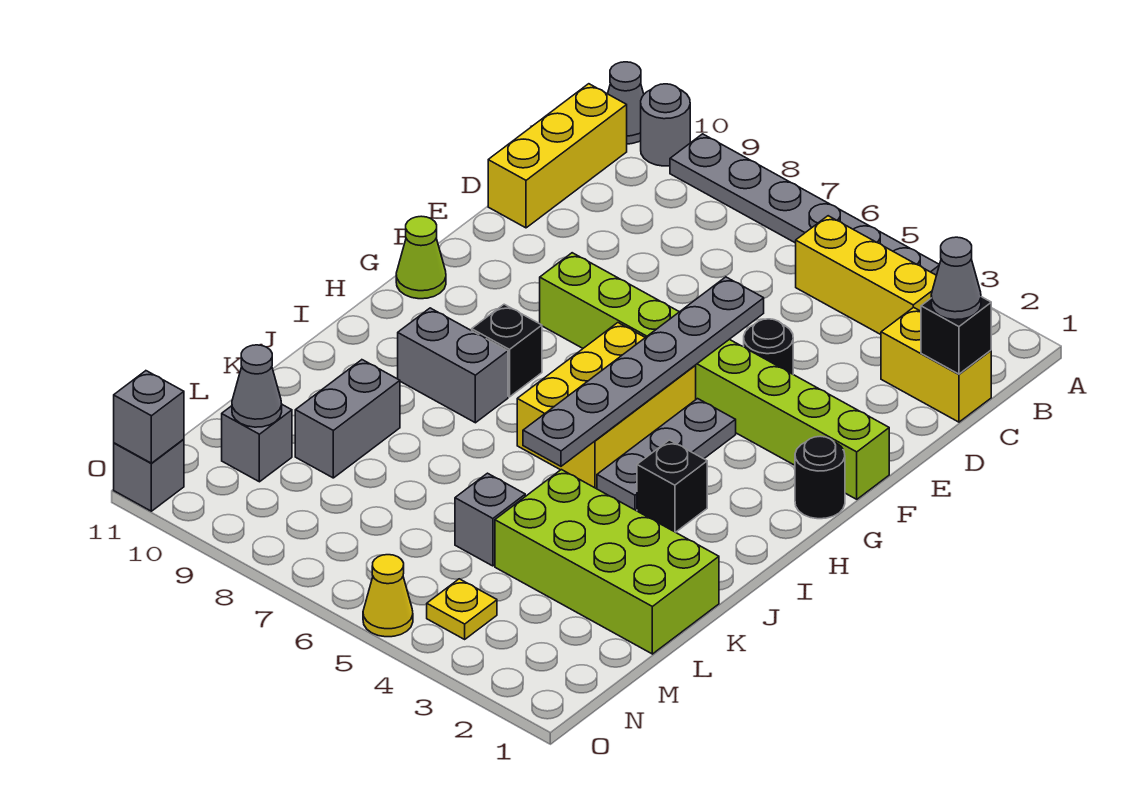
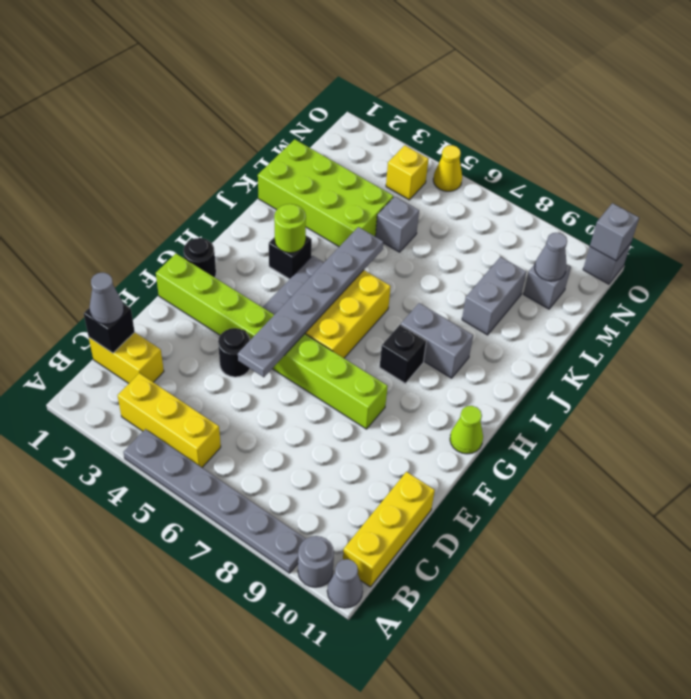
none -> lime 1x1 round brick [274,204,306,253]
yellow 1x1 plate [427,579,497,639] -> yellow 1x1 brick [386,145,429,200]

